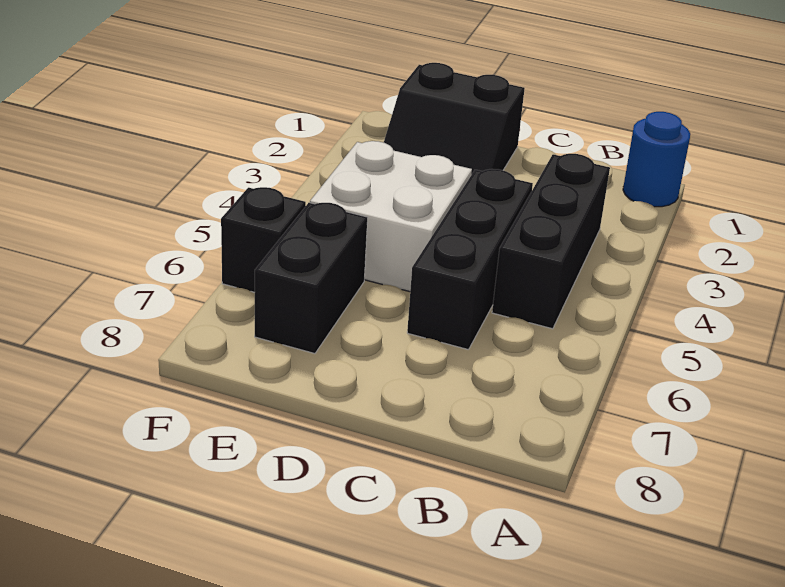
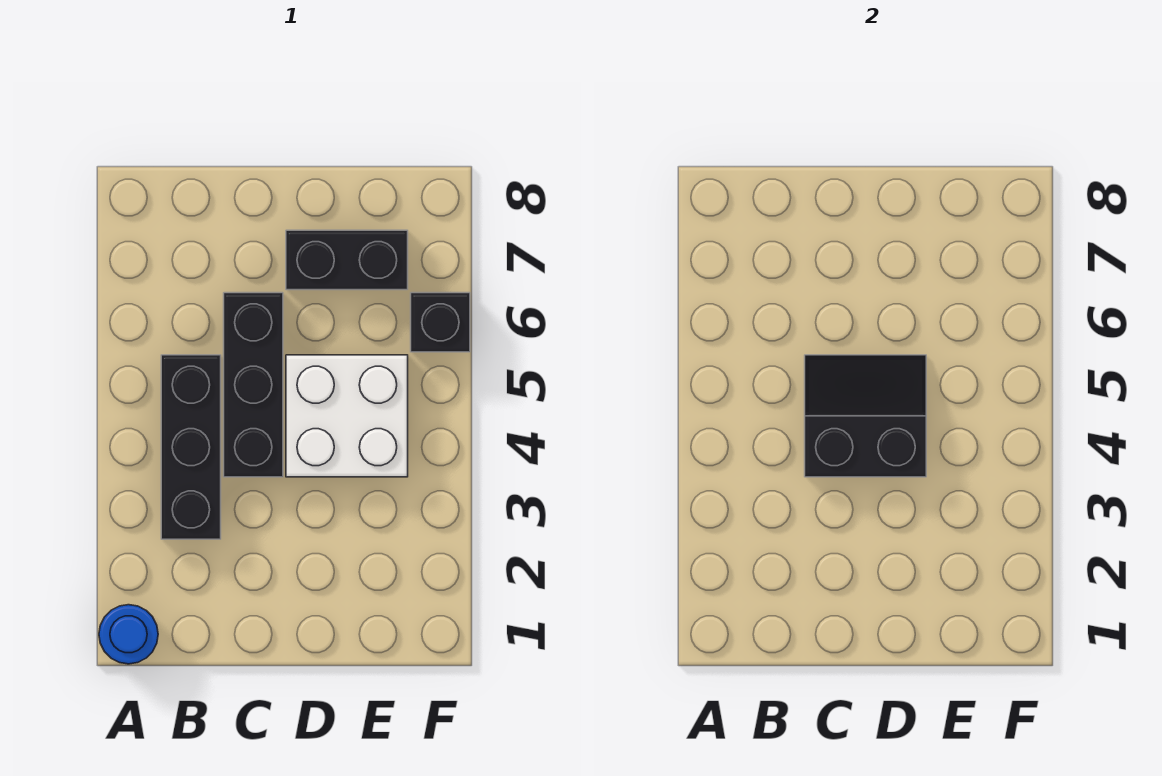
black 2x2 slope [384,63,525,173] -> black 2x2 slope moved to [805,355,926,477]
black 1x2 brick [255,203,368,354] -> black 1x2 brick turned to [286,230,408,290]

